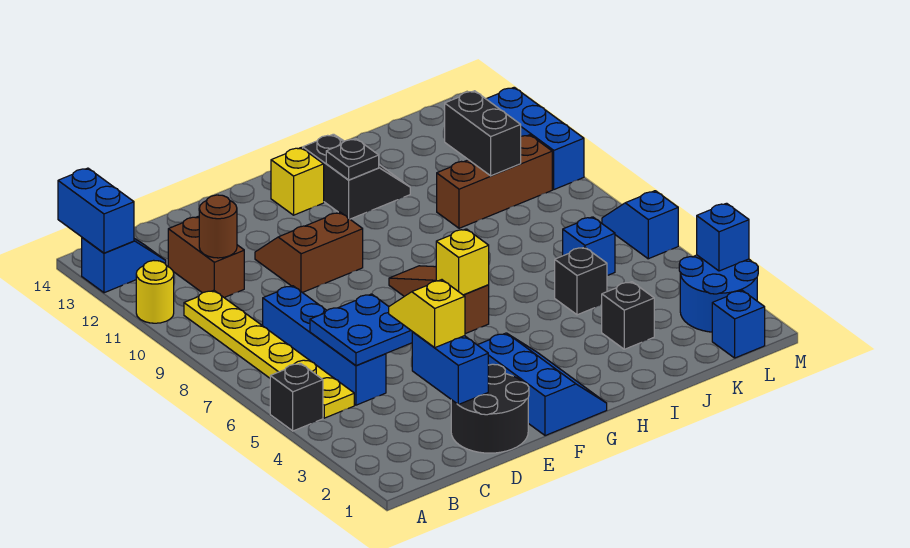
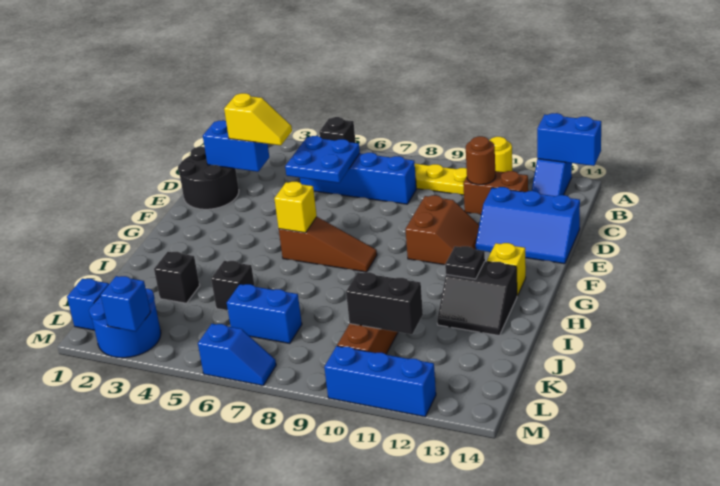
blue 2x3 slope [478,333,607,436] -> blue 2x3 slope moved to [476,187,580,264]
blue 1x1 brick [563,217,615,275] -> blue 1x2 brick [227,284,302,344]

